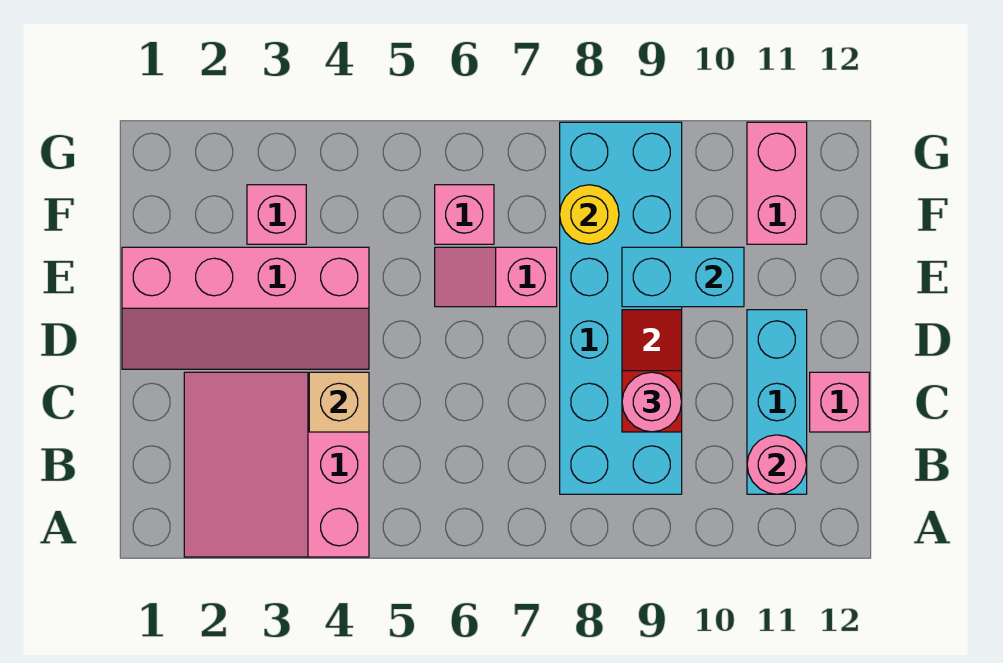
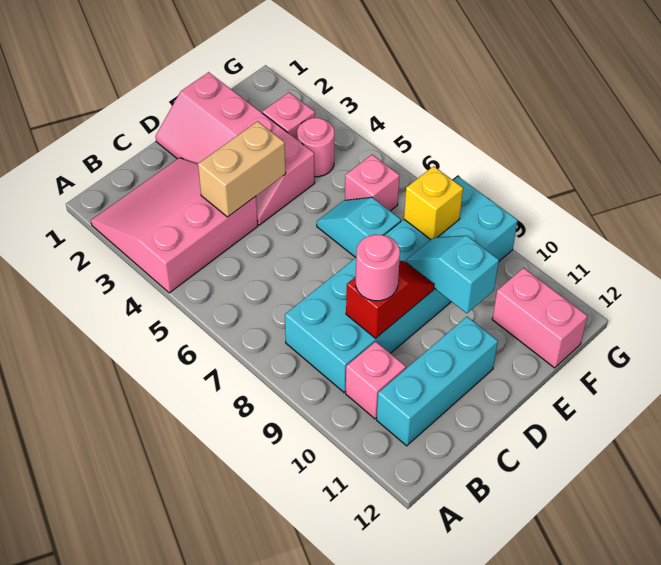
pink 1x1 round brick [747,435,807,494] -> pink 1x1 round brick moved to [297,118,334,177]
tan 1x1 brick [309,372,369,432] -> tan 1x2 brick [198,121,286,217]
pink 1x1 brick [810,372,869,432] -> pink 1x1 brick moved to [346,342,406,419]
pink 1x2 slope [435,247,557,307] -> cyan 1x2 slope [317,197,401,257]
cyan 1x2 brick [622,247,744,307] -> cyan 1x2 slope [406,236,499,313]
yellow 1x1 round brick [560,185,619,244] -> yellow 1x1 brick [404,166,463,239]
pink 1x2 brick [747,122,807,244] -> pink 1x2 brick turned to [492,268,588,368]

